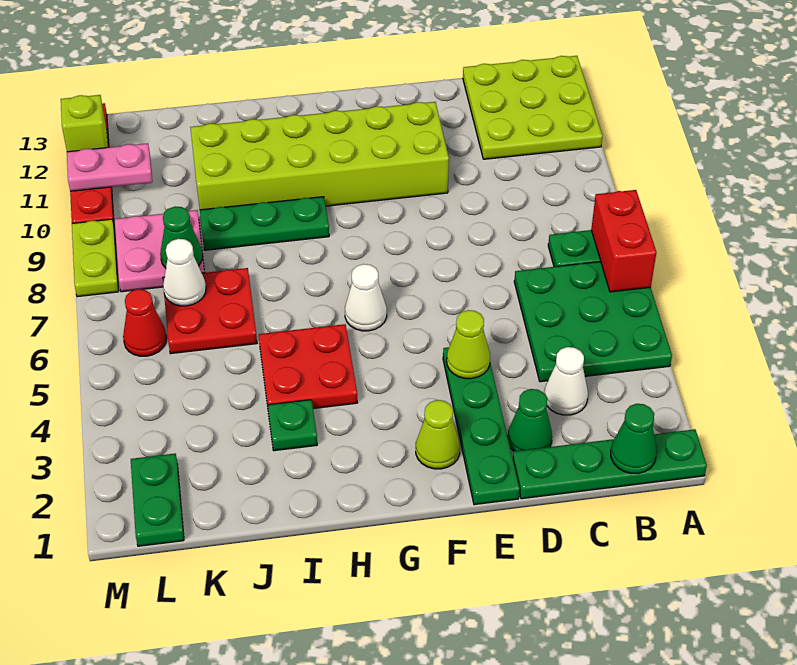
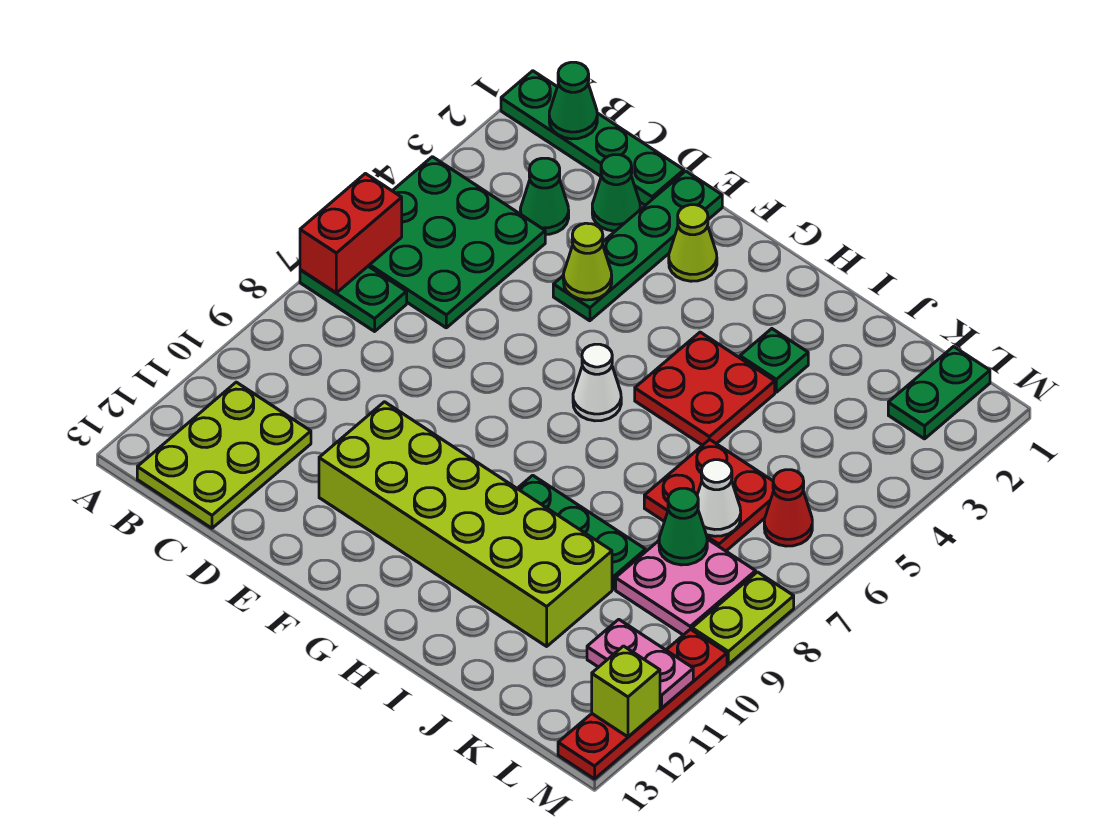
lime 3x3 plate [463,56,602,159] -> lime 2x3 plate [137,382,311,528]
white 1x1 cone [544,347,588,415] -> green 1x1 cone [520,158,569,235]

